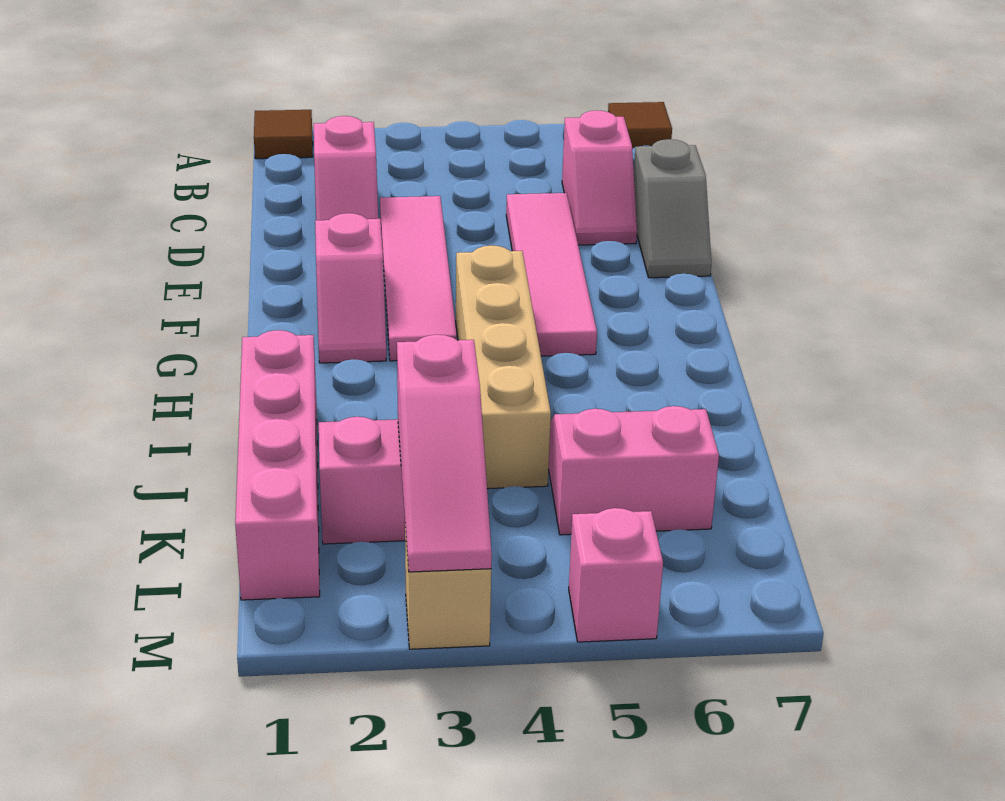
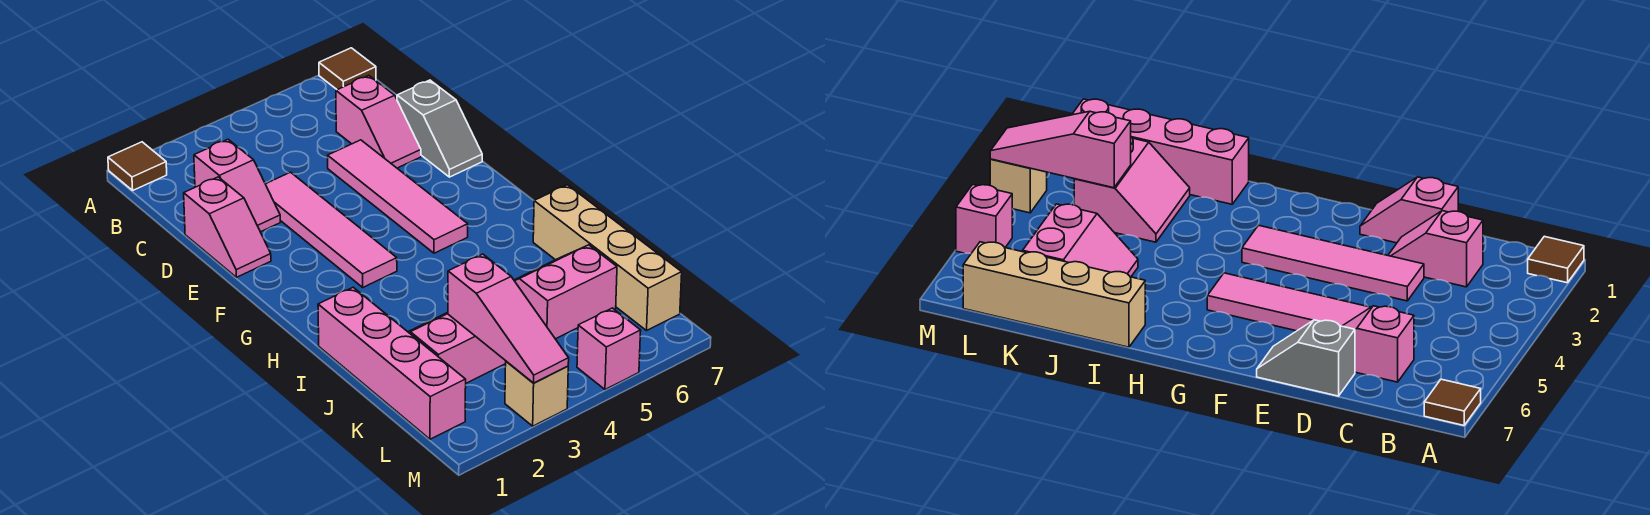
pink 1x2 slope [315,213,386,363] -> pink 1x2 slope moved to [184,177,271,277]
tan 1x4 brick [456,245,551,489] -> tan 1x4 brick moved to [533,185,682,330]

